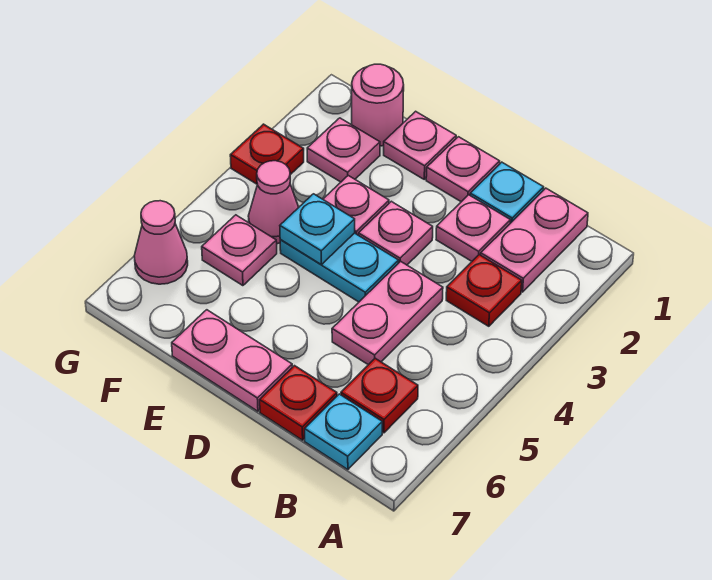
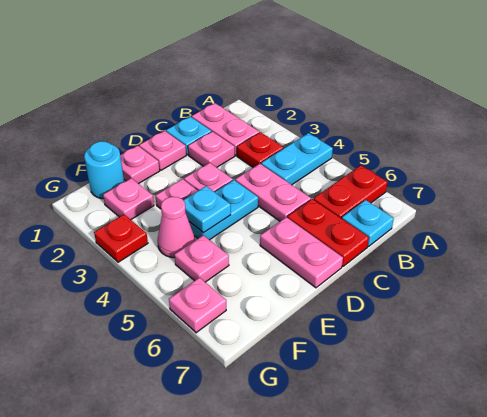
none -> cyan 1x2 plate [261,133,333,185]
red 1x1 plate [341,358,418,433] -> red 1x2 plate [314,165,388,219]
red 1x1 plate [260,366,337,440] -> red 1x2 plate [288,199,369,266]
pink 1x2 plate [172,310,292,411] -> pink 1x2 plate turned to [260,217,343,288]
pink 1x1 round brick [352,64,404,146] -> cyan 1x1 round brick [84,141,124,199]
pink 1x1 cone [134,201,188,284] -> pink 1x1 plate [169,278,226,333]

